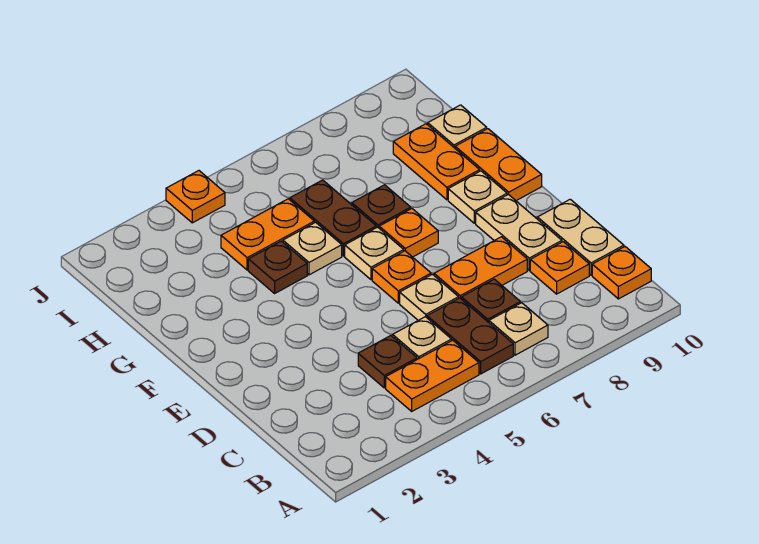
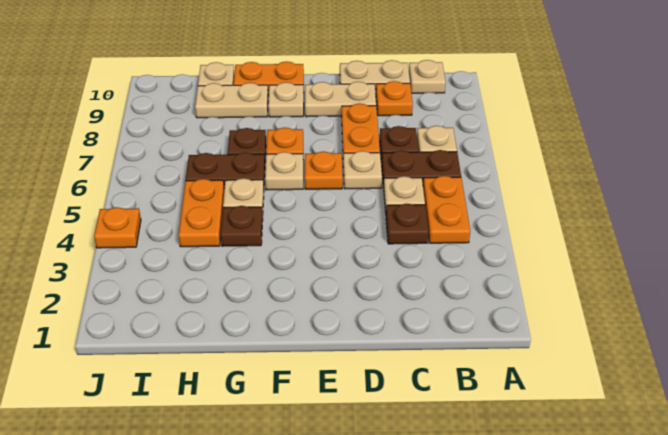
orange 1x1 plate [592,247,651,299] -> tan 1x1 plate [409,60,446,93]
orange 1x2 plate [393,124,480,200] -> tan 1x2 plate [195,83,268,118]

